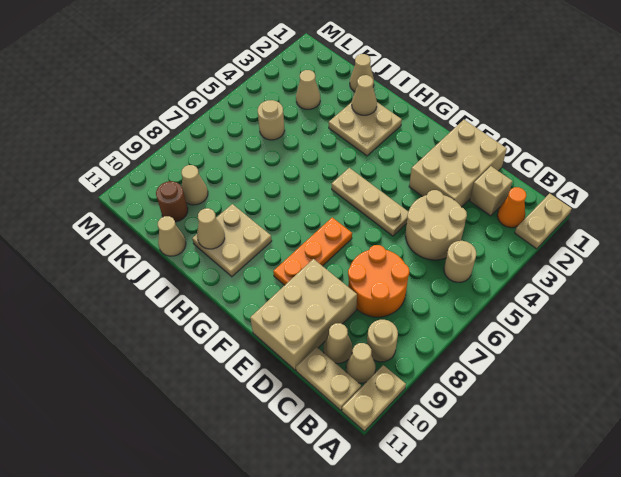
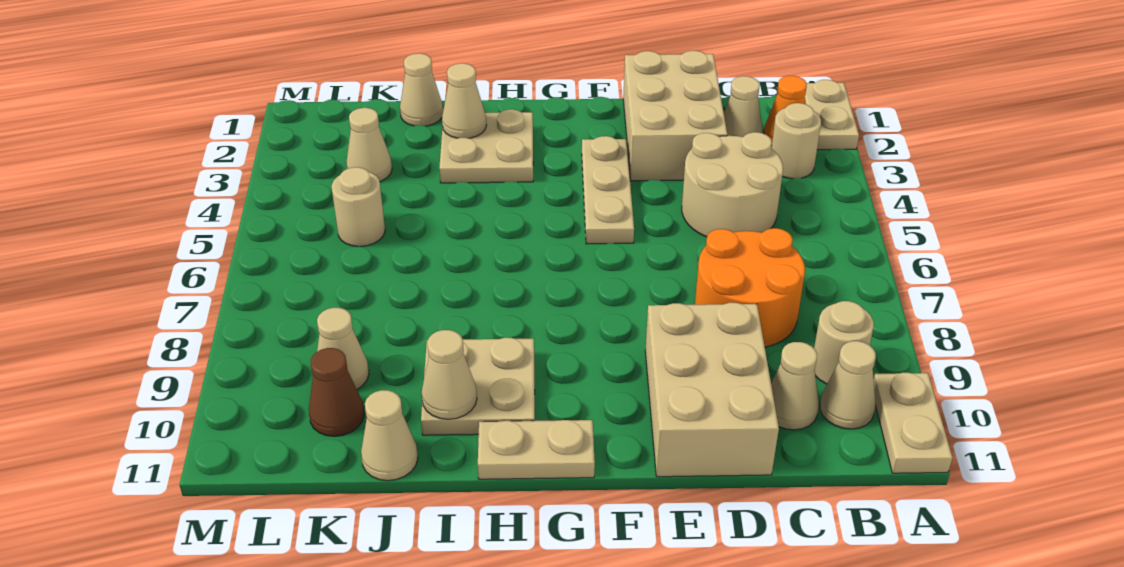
tan 1x1 round brick [444,241,476,282] -> tan 1x1 round brick moved to [771,103,821,179]
tan 1x2 plate [296,347,361,410] -> tan 1x2 plate moved to [478,420,595,479]
tan 1x1 brick [470,166,513,216] -> tan 1x1 cone [724,76,762,137]
tan 1x3 plate [332,168,408,236] -> tan 1x3 plate turned to [582,136,634,244]
orange 1x3 plate [273,218,352,285] -> none
brown 1x1 round brick [156,181,188,222] -> brown 1x1 cone [309,348,364,436]

